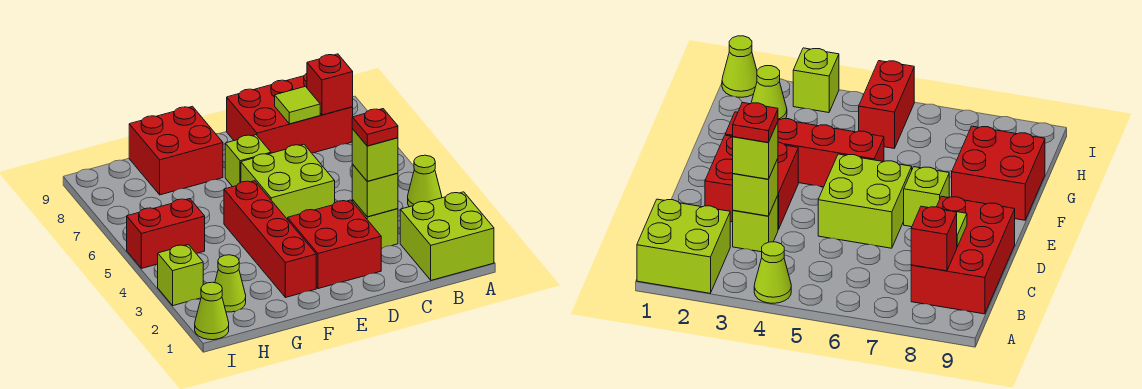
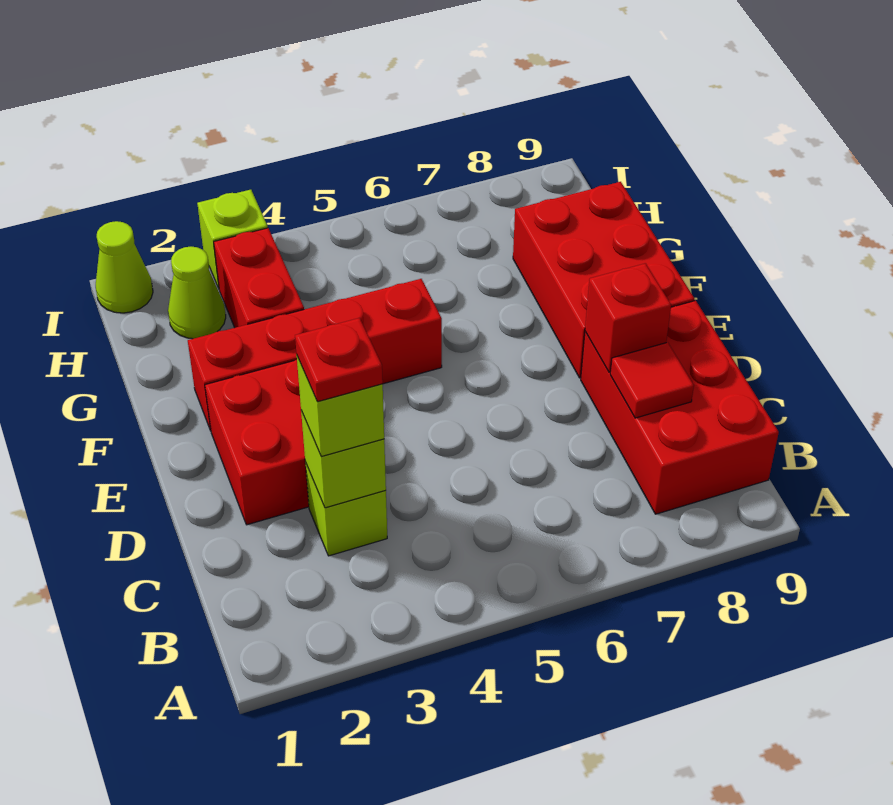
lime 2x2 brick [400,192,494,280] -> none
lime 1x1 cone [408,155,442,207] -> none
red 1x1 brick [307,54,353,115] -> red 1x1 brick moved to [585,263,671,372]
lime 1x1 tile [275,86,320,124] -> red 1x1 tile [610,342,694,418]
lime 2x2 brick [241,144,335,220] -> none
lime 1x1 brick [225,135,271,187] -> none
red 2x2 brick [129,106,223,195] -> red 2x3 brick [513,182,694,378]
red 1x2 brick [127,199,205,268] -> red 1x2 brick moved to [214,228,304,328]

